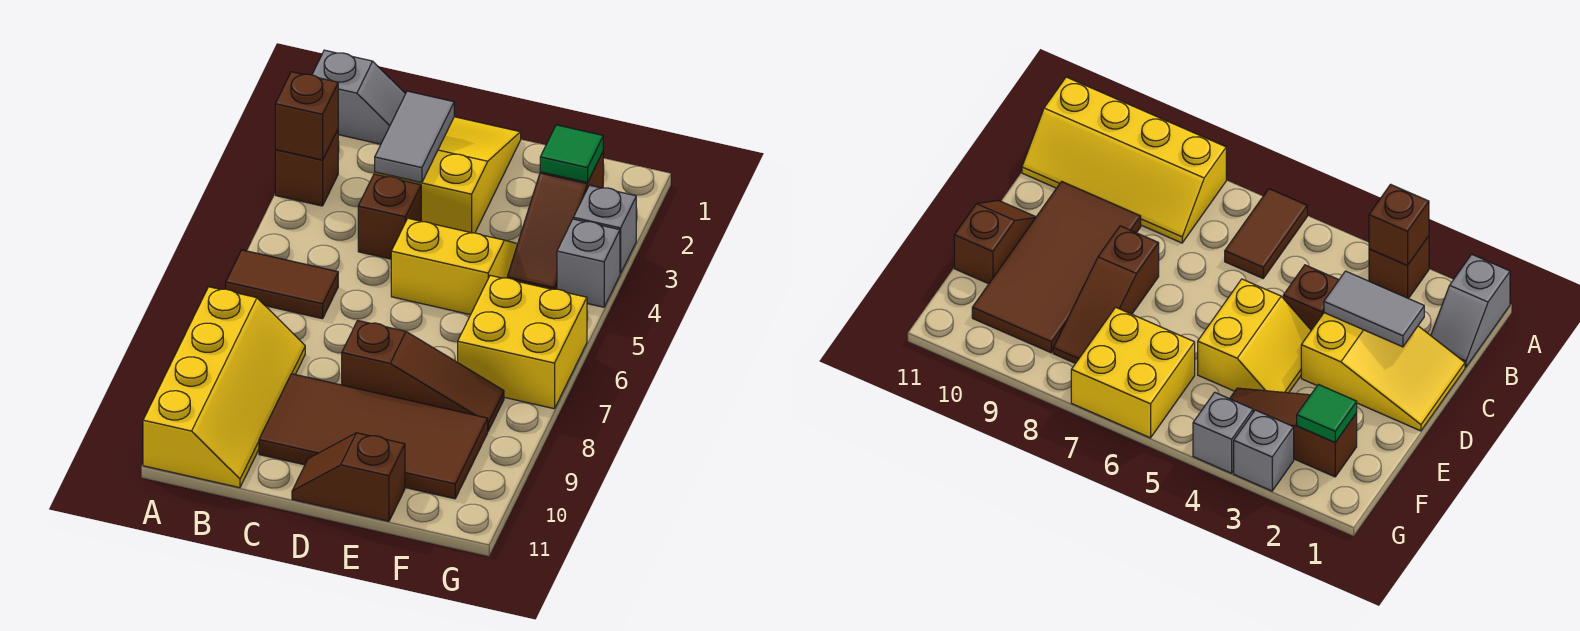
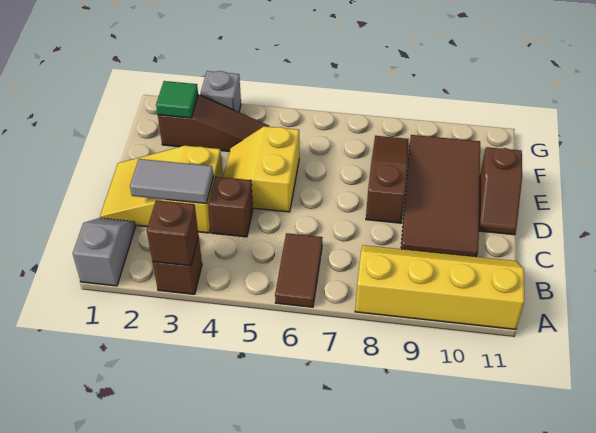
yellow 2x2 brick [458,275,587,409] -> none
grey 1x1 brick [557,219,620,307] -> none

